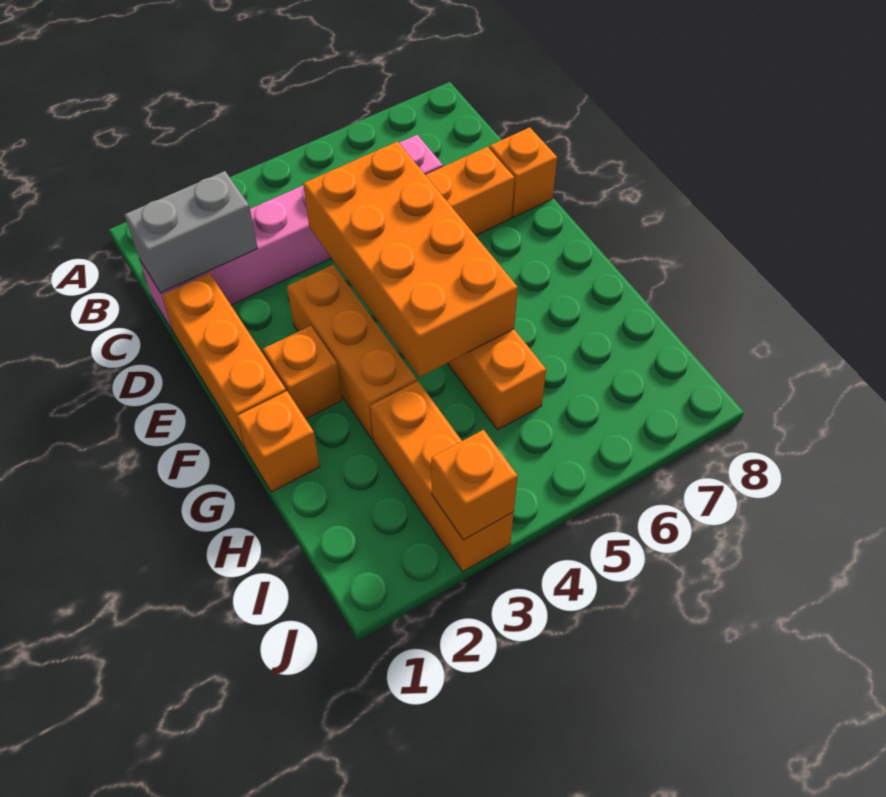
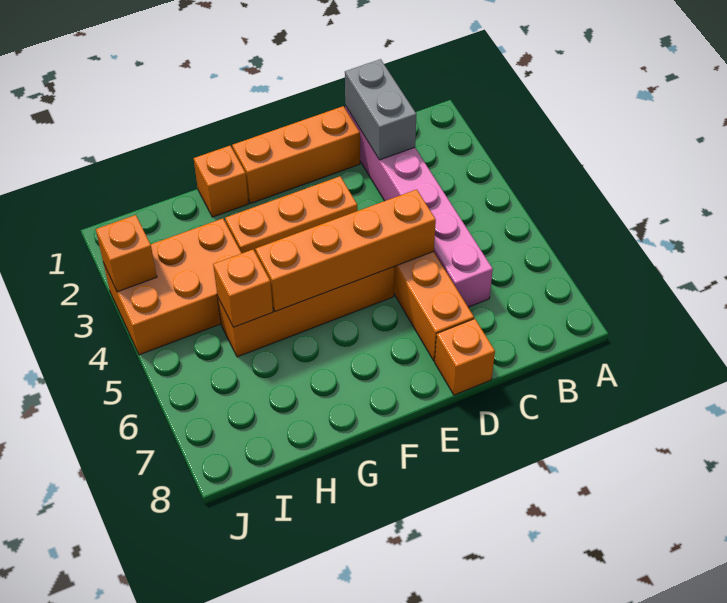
orange 2x4 brick [303,142,518,377] -> orange 1x4 brick [255,189,436,312]
orange 1x1 brick [263,326,342,419] -> orange 1x1 brick moved to [213,250,273,327]
orange 1x3 brick [370,381,514,572] -> orange 2x3 brick [103,218,242,355]

